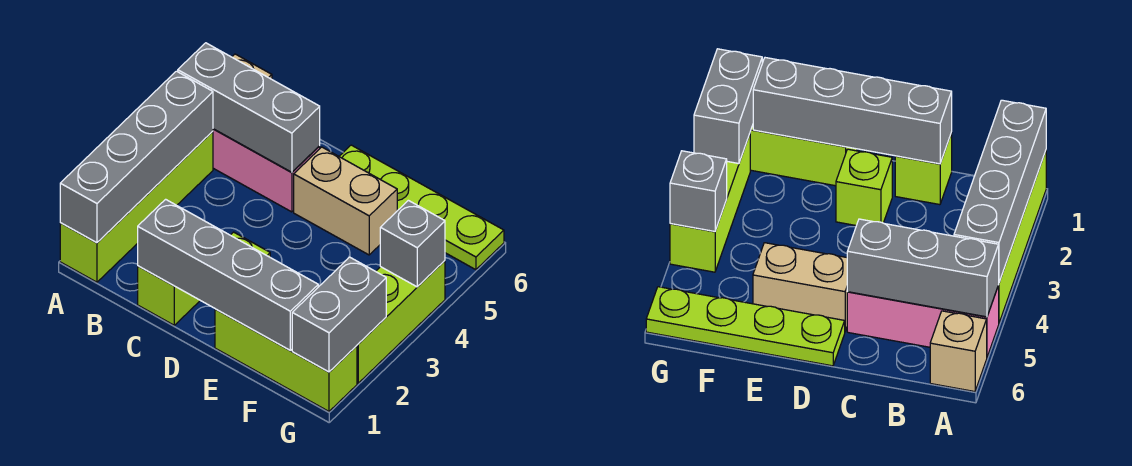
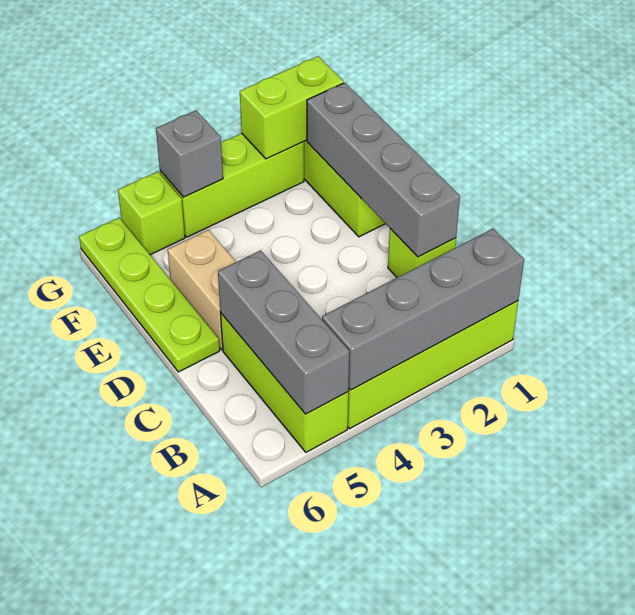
pink 1x3 brick [213,129,320,212] -> lime 1x3 brick [221,314,348,452]
tan 1x1 brick [930,311,987,392] -> none
lime 1x1 brick [836,149,892,226] -> lime 1x1 brick moved to [118,172,185,255]
grey 1x2 brick [292,257,386,372] -> lime 1x2 brick [240,56,344,159]

